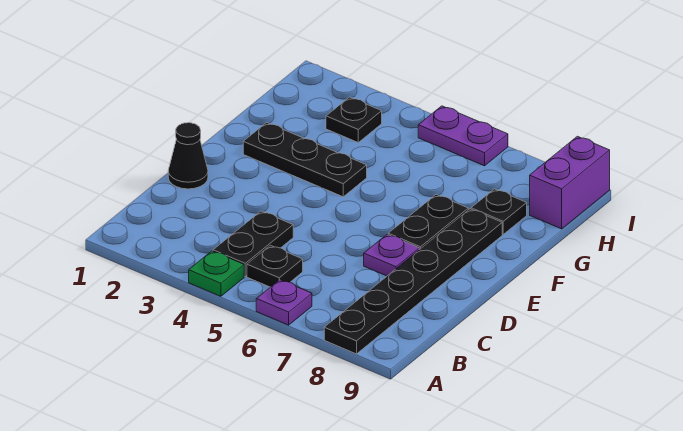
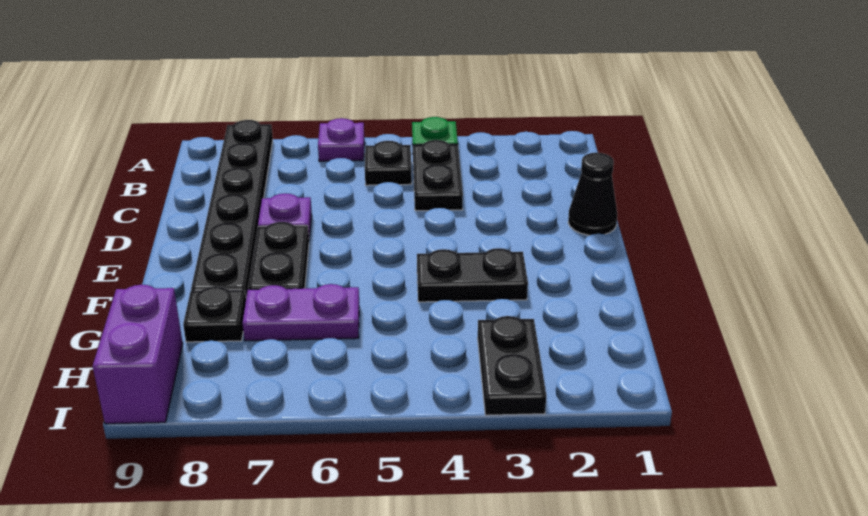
black 1x3 plate [243,123,367,197] -> black 1x2 plate [417,248,528,302]
black 1x1 plate [326,97,382,142] -> black 1x2 plate [478,316,546,415]
purple 1x2 plate [418,106,508,166] -> purple 1x2 plate moved to [243,284,359,341]

